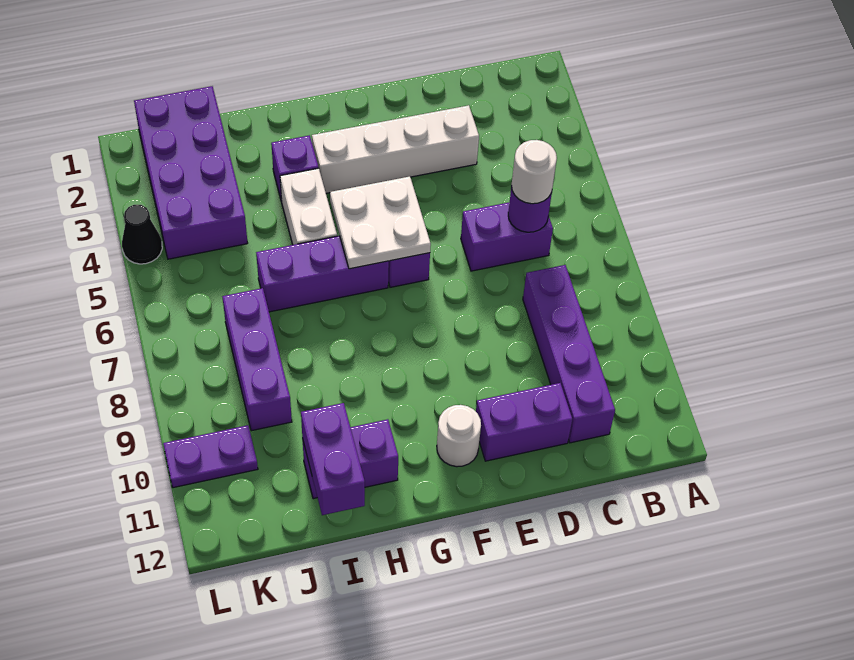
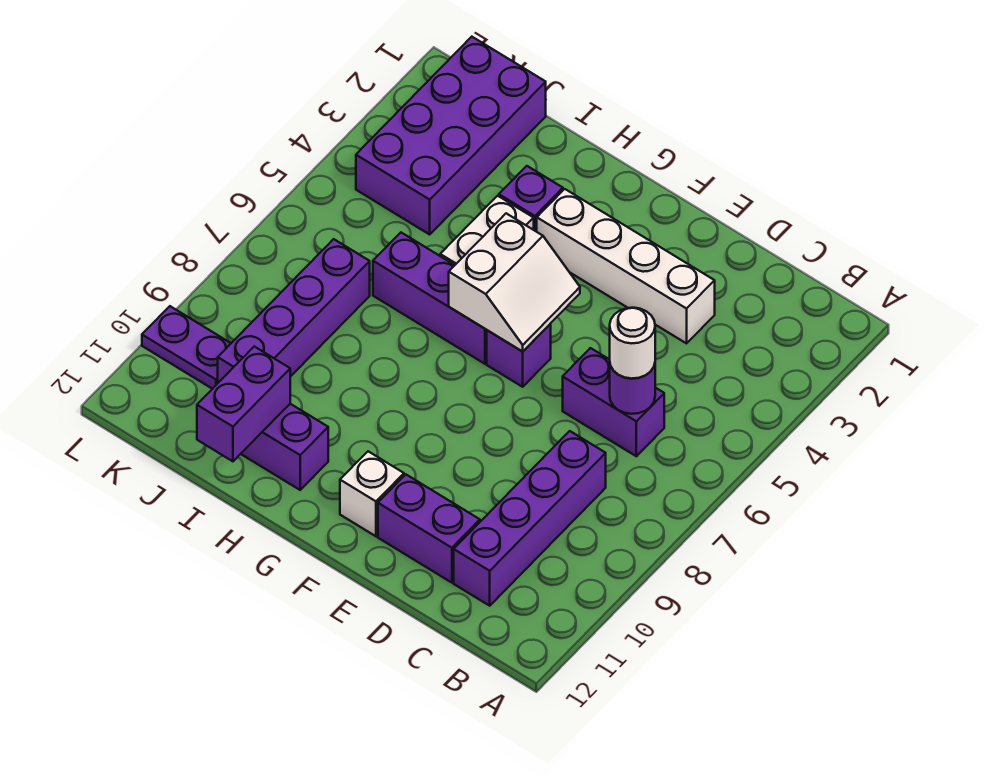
white 2x2 plate [330,177,431,269] -> white 2x2 slope [449,213,580,352]
white 1x1 round brick [437,405,481,467] -> white 1x1 brick [340,451,404,536]
purple 1x3 brick [222,288,292,431] -> purple 1x4 brick [218,239,370,383]
black 1x1 cone [122,205,162,264] -> none

